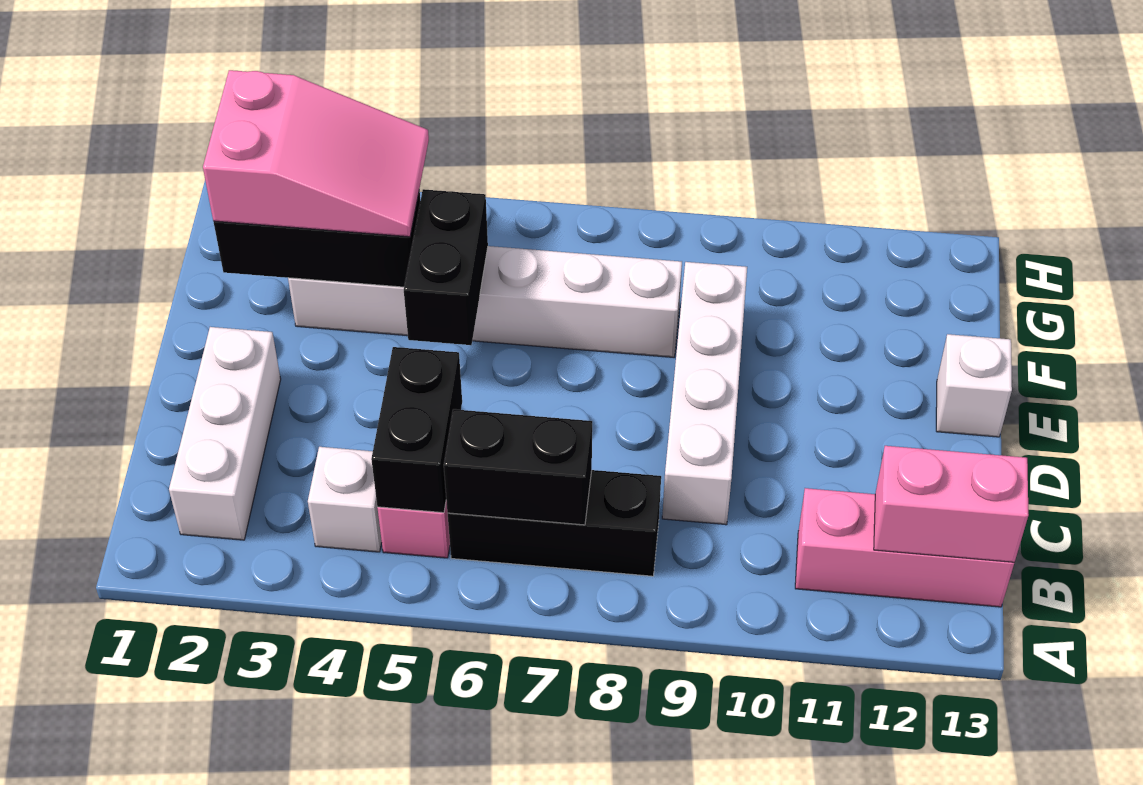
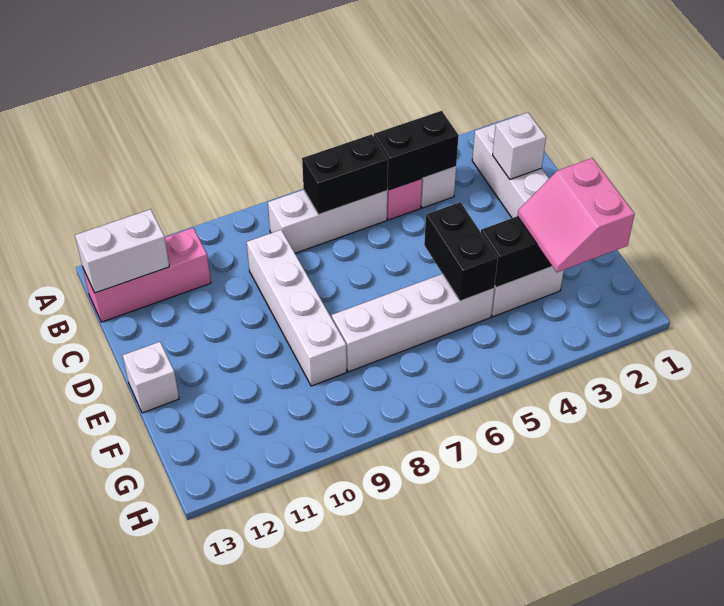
black 1x2 brick [371,347,462,513] -> black 1x2 brick turned to [374,111,459,190]
black 1x3 brick [448,470,661,576] -> white 1x3 brick [268,190,387,253]
pink 1x2 brick [874,446,1029,562] -> white 1x2 brick [75,209,169,293]
none -> white 1x1 brick [493,113,546,179]
pink 2x3 slope [203,70,429,237] -> pink 2x2 slope [517,158,635,272]

